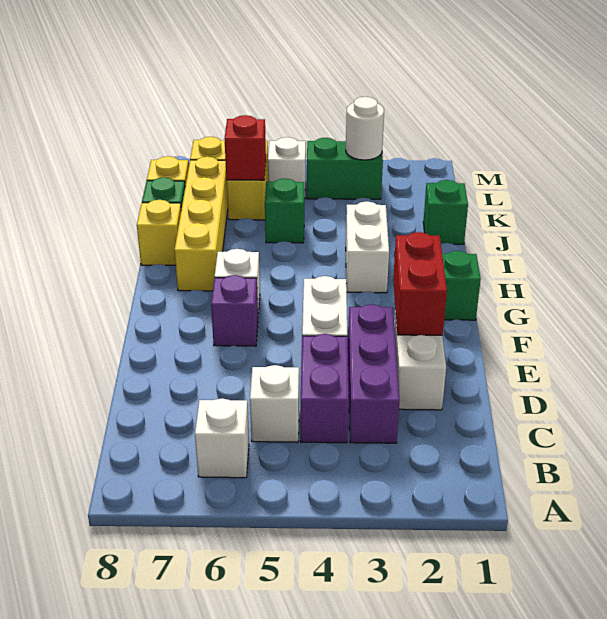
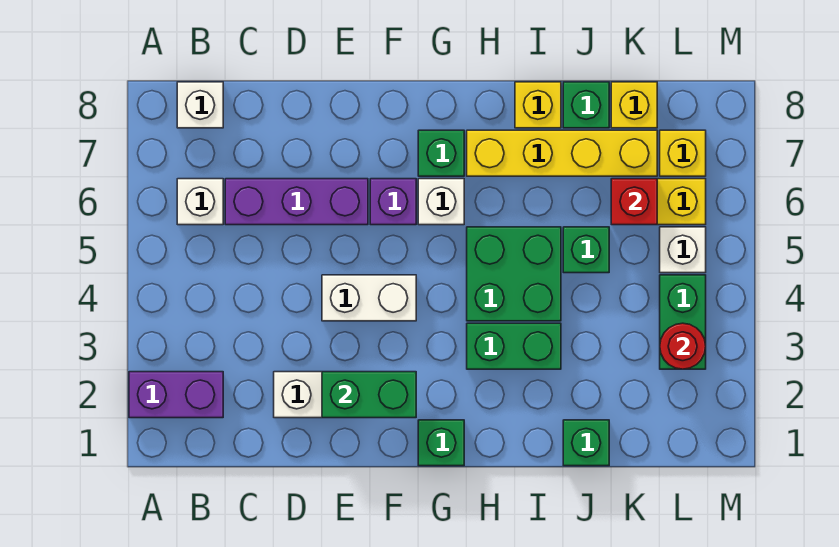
purple 1x3 brick [348,304,400,443] -> purple 1x3 brick moved to [225,179,368,225]
purple 1x2 brick [301,334,349,443] -> purple 1x2 brick moved to [129,372,223,418]
white 1x1 brick [250,365,299,442] -> white 1x1 brick moved to [177,82,223,128]
red 1x2 brick [393,232,447,335] -> green 1x2 brick [322,372,416,418]
none -> green 1x1 brick [418,130,464,176]
white 1x2 brick [346,201,389,293] -> green 1x2 brick [467,323,561,369]
none -> green 2x2 brick [467,227,561,321]
white 1x1 round brick [346,97,384,160] -> red 1x1 round brick [660,323,706,369]

